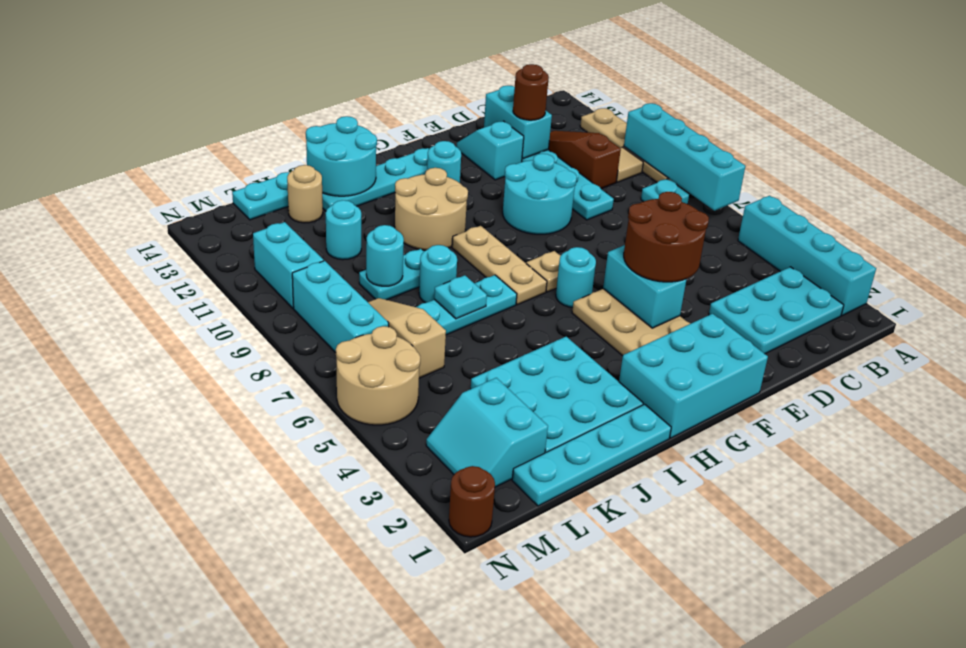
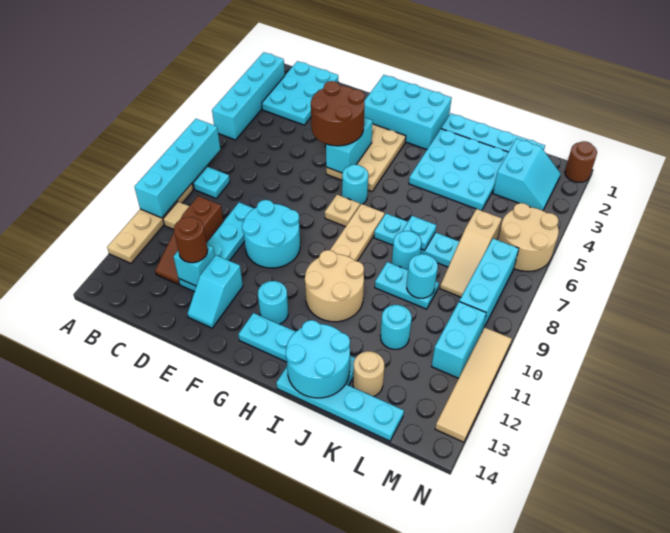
cyan 2x3 plate [709,267,844,354] -> cyan 2x3 plate turned to [262,61,338,125]
cyan 1x2 brick [484,86,552,158] -> cyan 1x1 brick [174,245,215,286]
none -> tan 1x4 tile [435,327,512,442]

